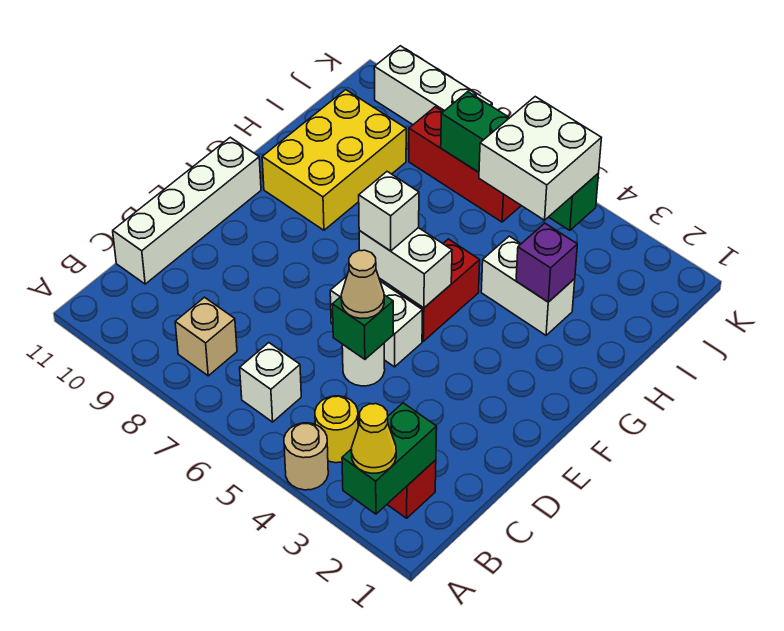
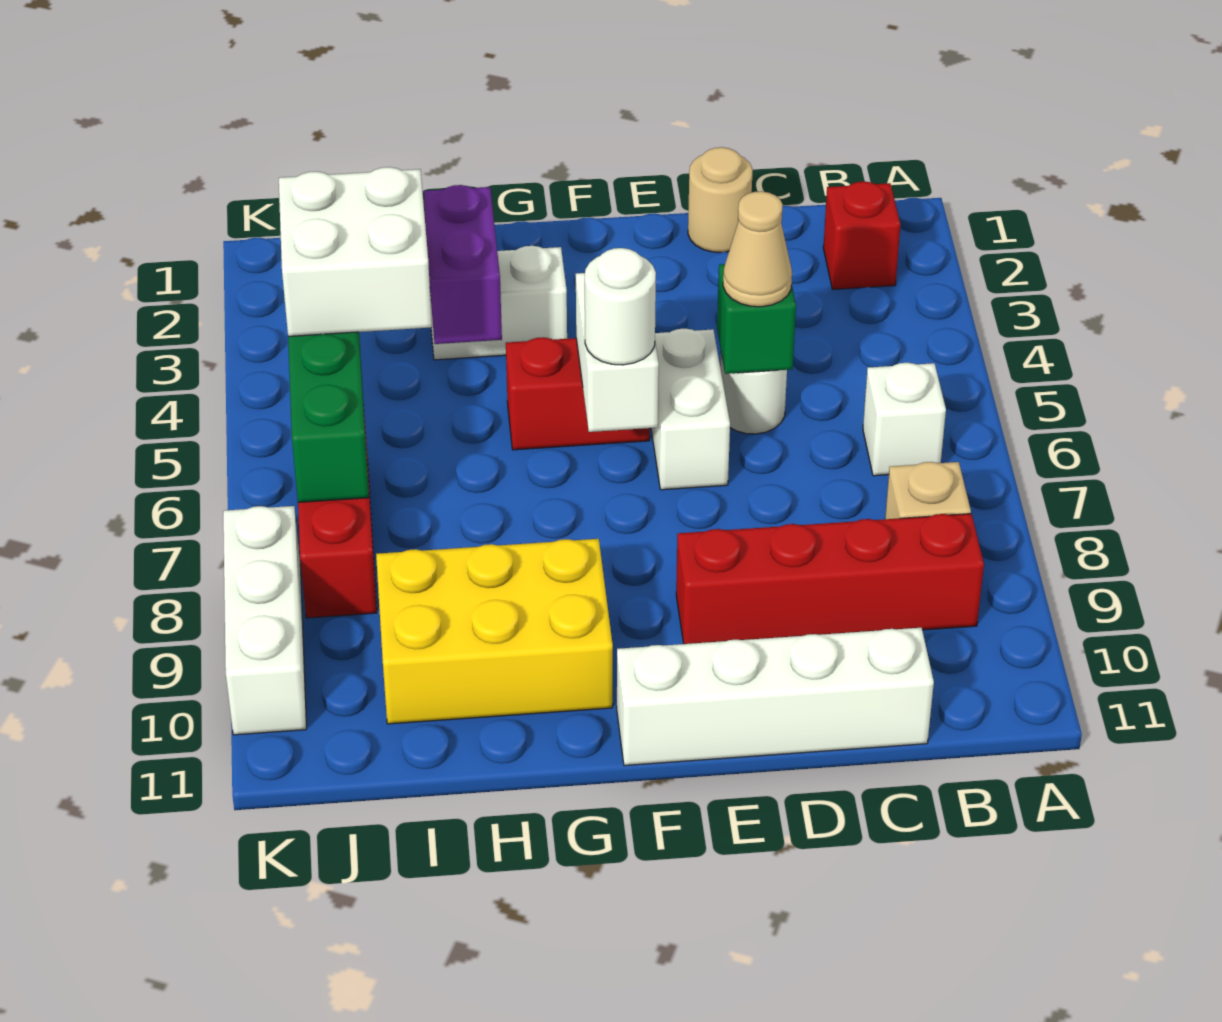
green 1x2 brick [342,403,437,514] -> none
yellow 1x1 cone [351,404,396,473] -> none
tan 1x1 round brick [284,423,328,490] -> tan 1x1 round brick moved to [688,147,753,252]
yellow 1x1 round brick [315,396,358,463] -> none
none -> red 1x4 brick [676,514,984,644]
white 1x1 brick [359,172,419,251] -> white 1x1 round brick [585,248,656,365]
white 1x2 brick [481,236,575,335] -> white 1x2 brick turned to [430,246,567,360]
purple 1x1 brick [516,223,577,302] -> purple 1x2 brick [424,185,502,344]

